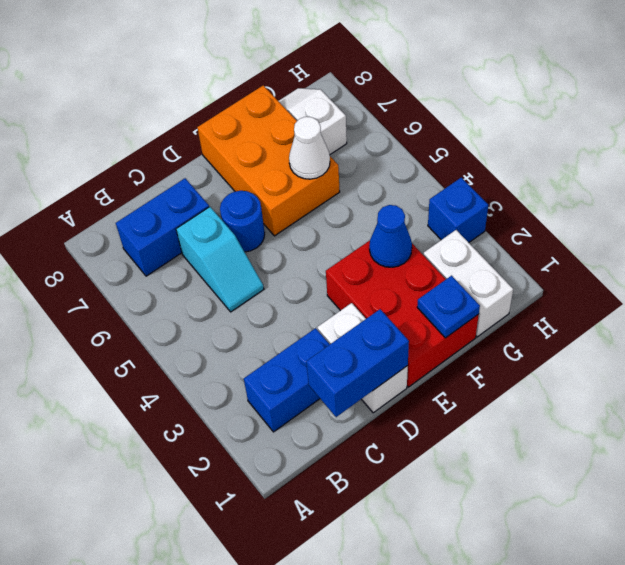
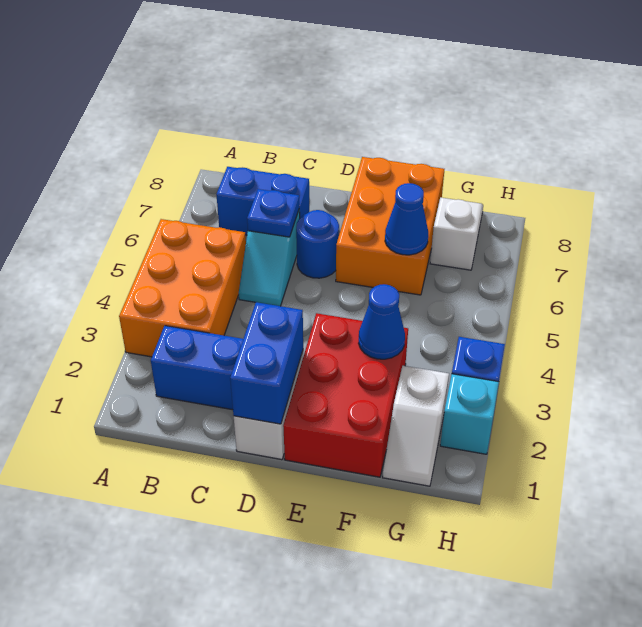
none -> orange 2x3 brick [119,219,246,357]
blue 1x2 brick [306,309,409,417] -> blue 1x2 brick turned to [230,302,303,424]
blue 1x1 plate [417,276,480,338] -> blue 1x1 plate moved to [247,189,299,237]
white 1x1 cone [289,117,330,179] -> blue 1x1 cone [385,183,428,255]
white 1x2 brick [423,230,513,337] -> white 1x2 slope [383,366,449,486]
none -> cyan 1x1 brick [440,374,499,454]

